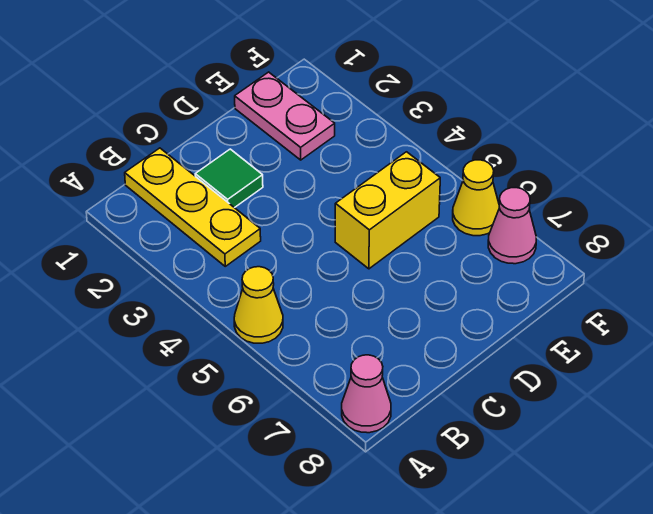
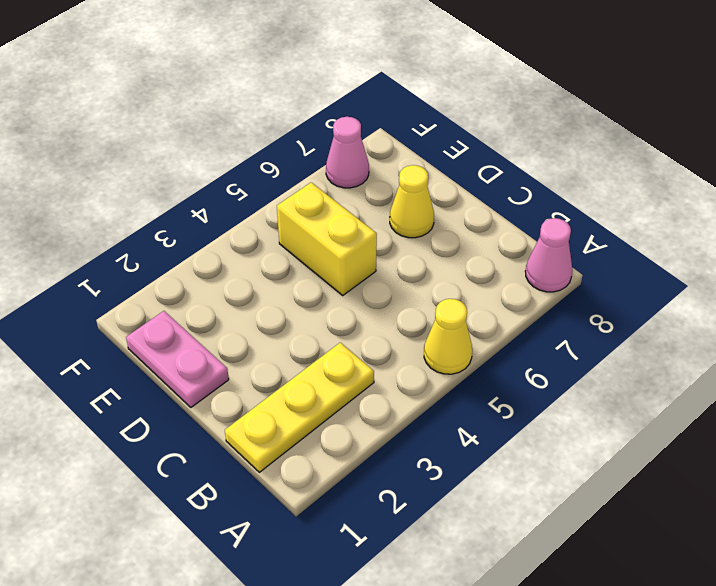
green 1x1 tile [195,149,263,208] -> none
pink 1x2 plate [235,72,335,160] -> pink 1x2 plate turned to [126,311,229,407]
yellow 1x1 cone [453,160,499,236] -> yellow 1x1 cone moved to [390,165,434,238]

